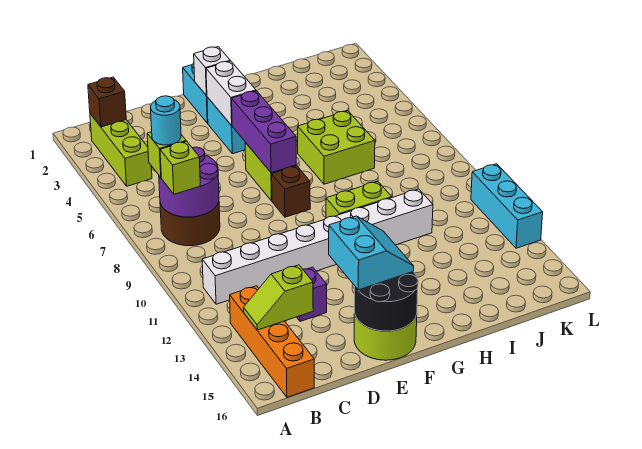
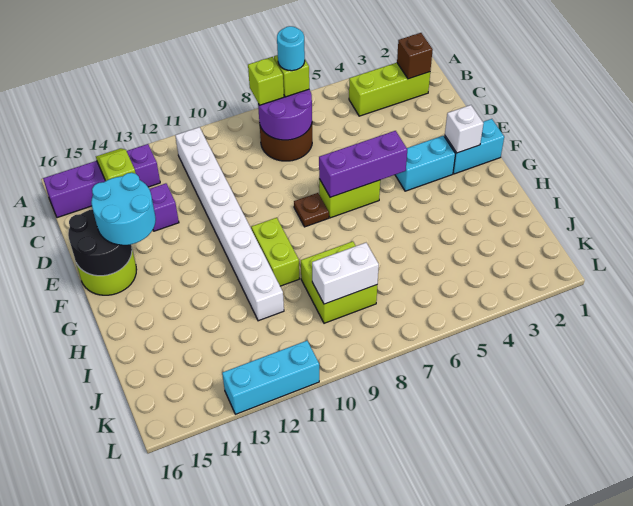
orange 1x4 brick [230,286,314,397] -> purple 1x4 brick [43,144,160,218]
cyan 2x2 slope [329,216,414,290] -> cyan 2x2 round brick [91,173,156,245]
white 1x2 brick [206,61,256,126] -> white 1x2 brick moved to [312,243,379,304]
brown 1x1 brick [272,166,310,217] -> brown 1x1 plate [294,193,329,227]
lime 2x2 brick [298,111,375,184] -> lime 2x2 brick moved to [301,241,377,323]

